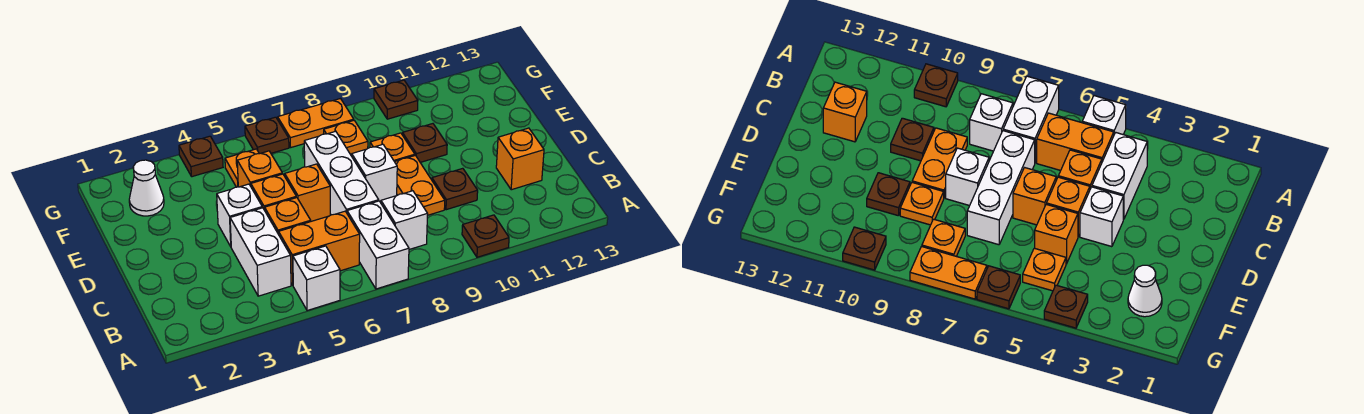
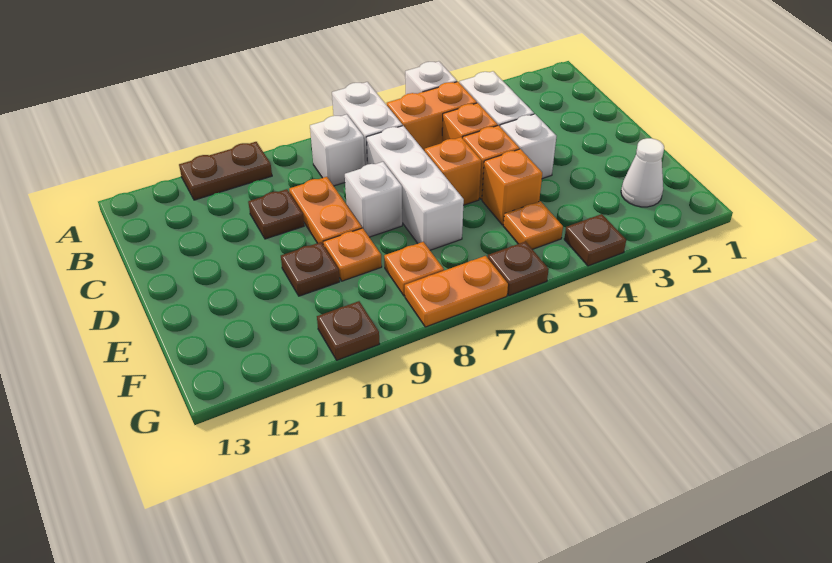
brown 1x1 plate [462,215,509,257] -> brown 1x2 plate [179,142,272,200]
orange 1x1 brick [496,128,544,190] -> none

